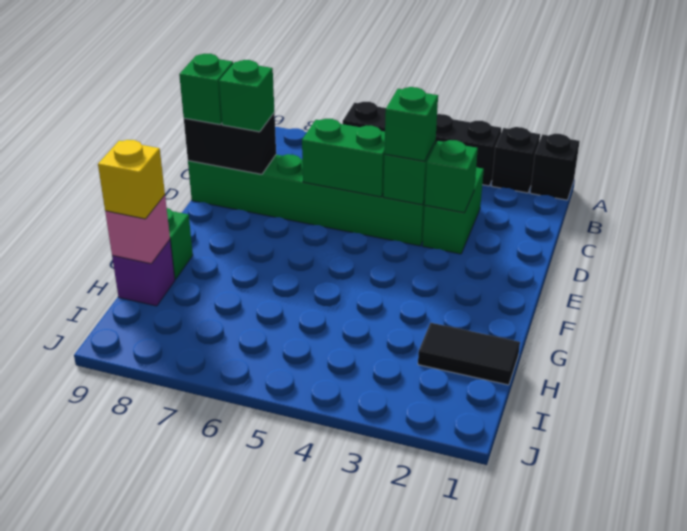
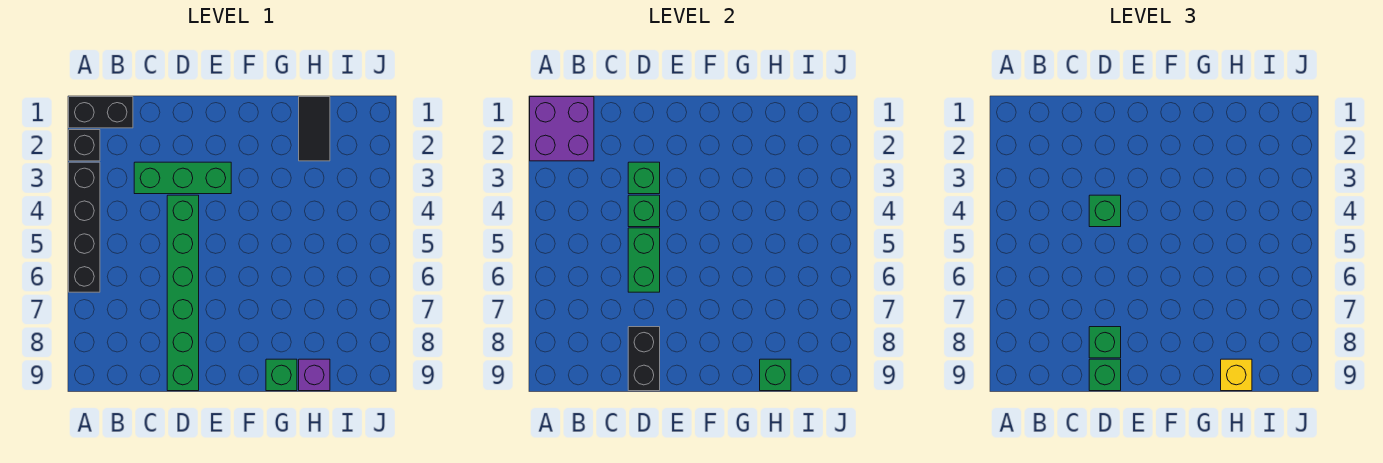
black 1x1 brick [530,134,580,200] -> black 1x2 brick [69,97,133,128]
none -> purple 2x2 brick [530,97,594,161]
green 1x2 brick [422,167,484,254] -> green 1x3 brick [134,162,231,194]
pink 1x1 brick [105,195,170,264] -> green 1x1 brick [760,359,791,391]

